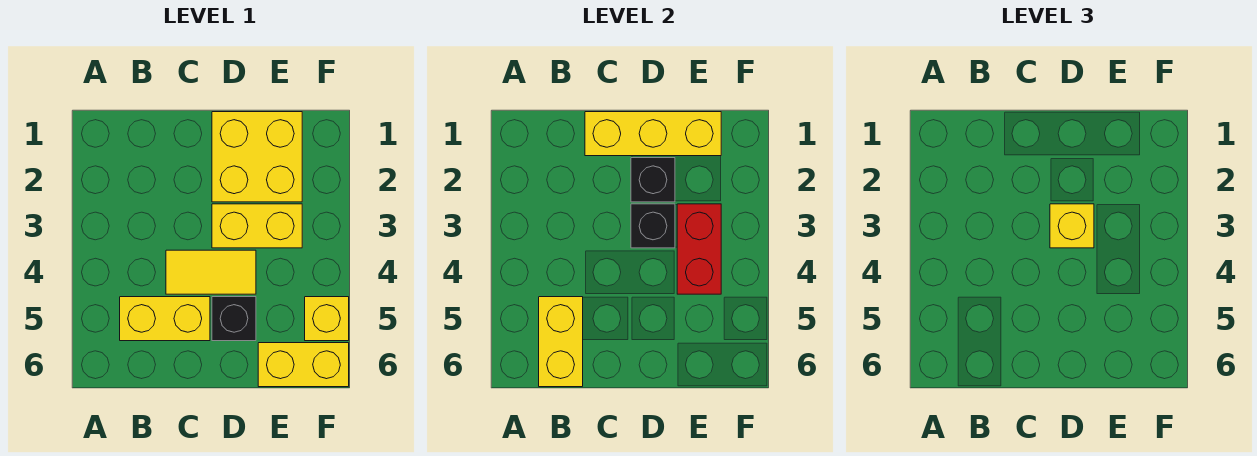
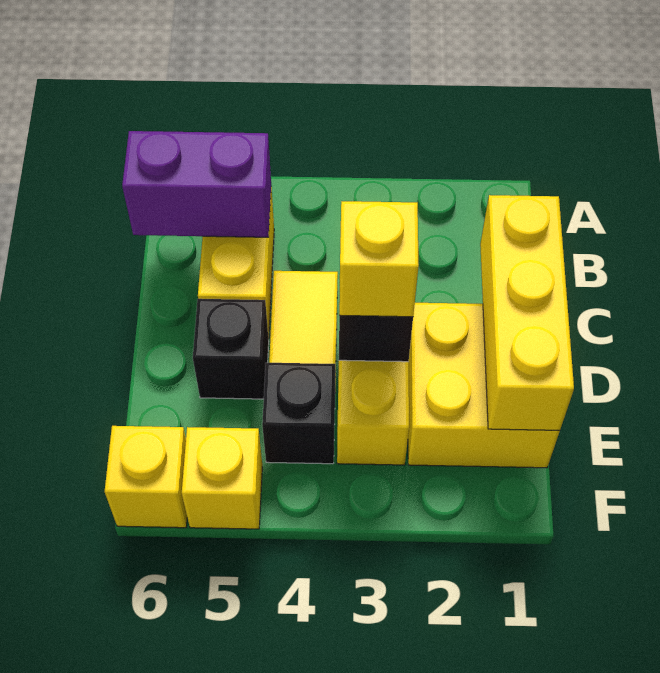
yellow 1x2 brick [539,297,583,387] -> purple 1x2 brick [122,131,271,237]
black 1x1 brick [631,158,675,202] -> black 1x1 brick moved to [262,363,335,464]
red 1x2 brick [677,204,721,294] -> none
yellow 1x2 brick [258,343,349,387] -> yellow 1x1 brick [105,426,187,528]

